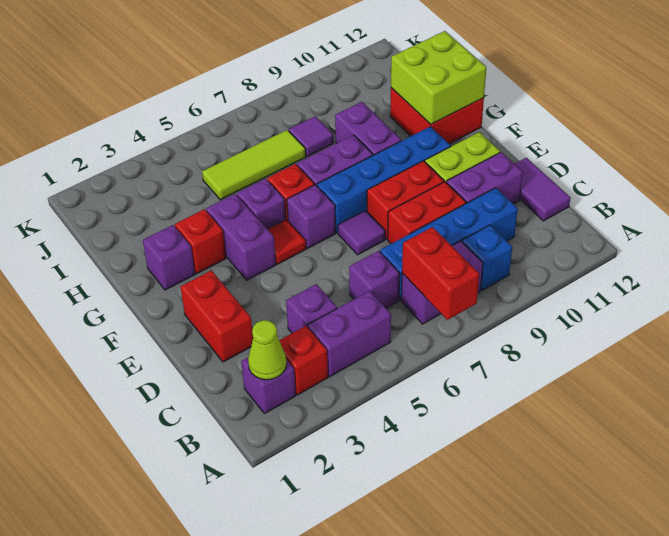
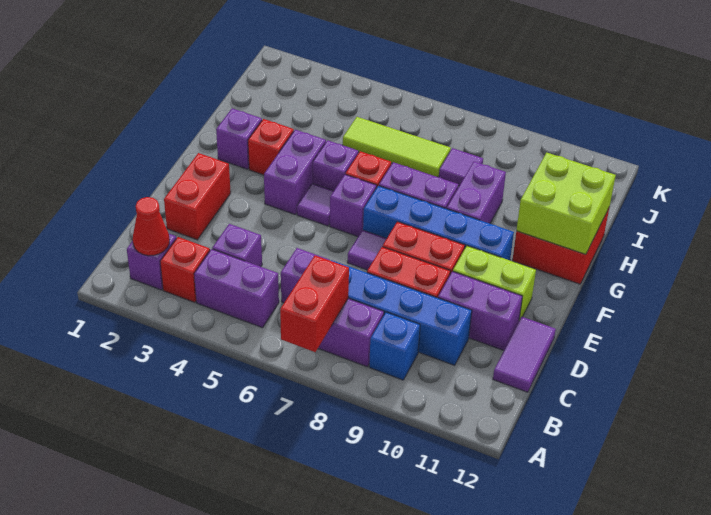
lime 1x1 cone [248,320,287,380] -> red 1x1 cone [133,197,169,256]
red 1x1 tile [268,220,306,264] -> purple 1x1 tile [297,183,334,226]

